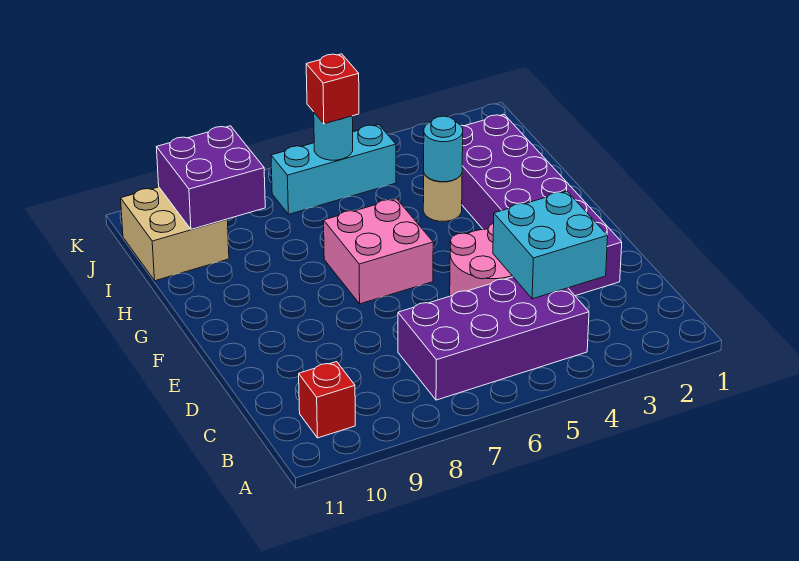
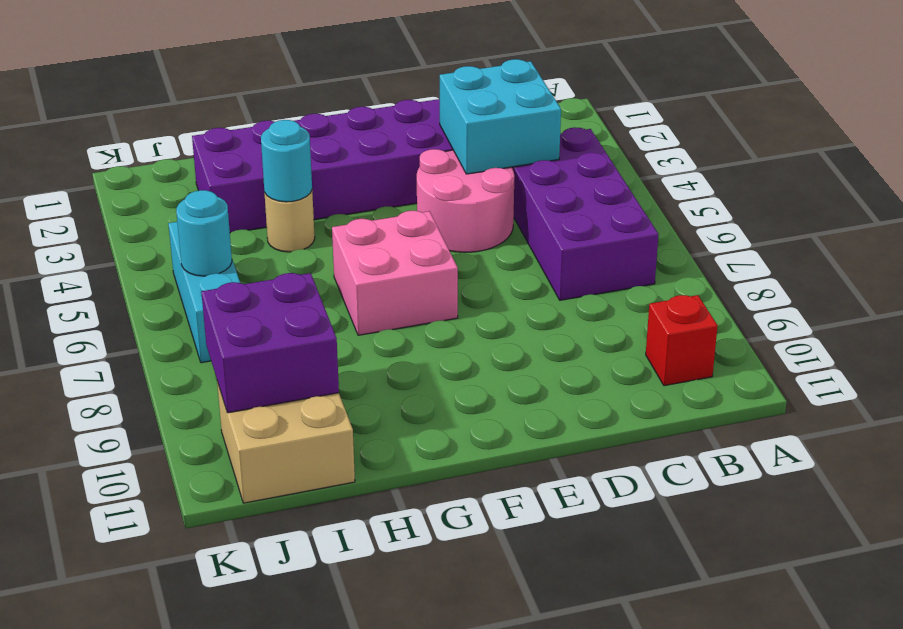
red 1x1 brick [306,54,359,124] -> none

